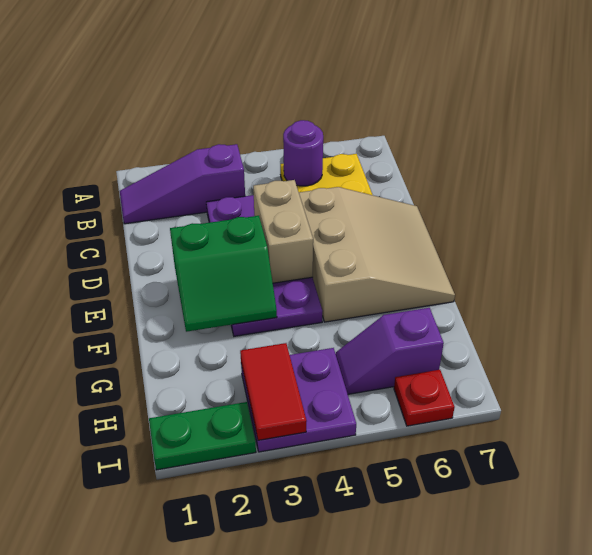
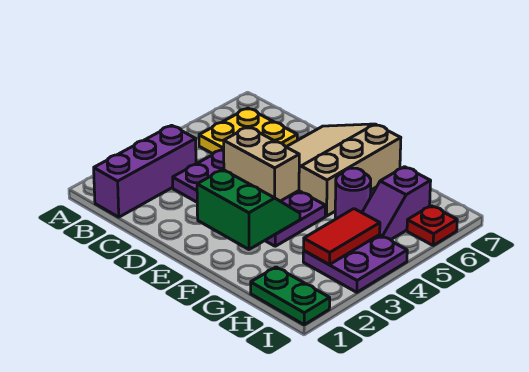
purple 1x3 slope [120,144,245,224] -> purple 1x3 brick [94,125,196,217]
purple 1x1 round brick [283,120,323,186] -> purple 1x1 round brick moved to [335,168,371,219]
tan 3x3 slope [299,187,455,322] -> tan 3x3 slope turned to [287,124,401,216]
green 2x2 slope [170,216,277,332] -> green 2x2 slope turned to [197,170,300,249]
red 1x2 tile [240,343,307,440] -> red 1x2 tile turned to [304,209,380,265]
green 1x2 plate [149,402,256,470] -> green 1x2 plate turned to [251,267,330,325]

